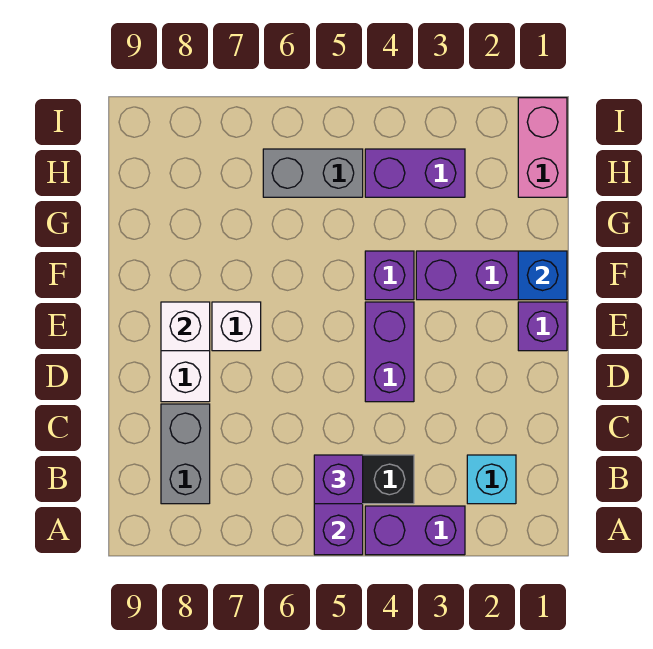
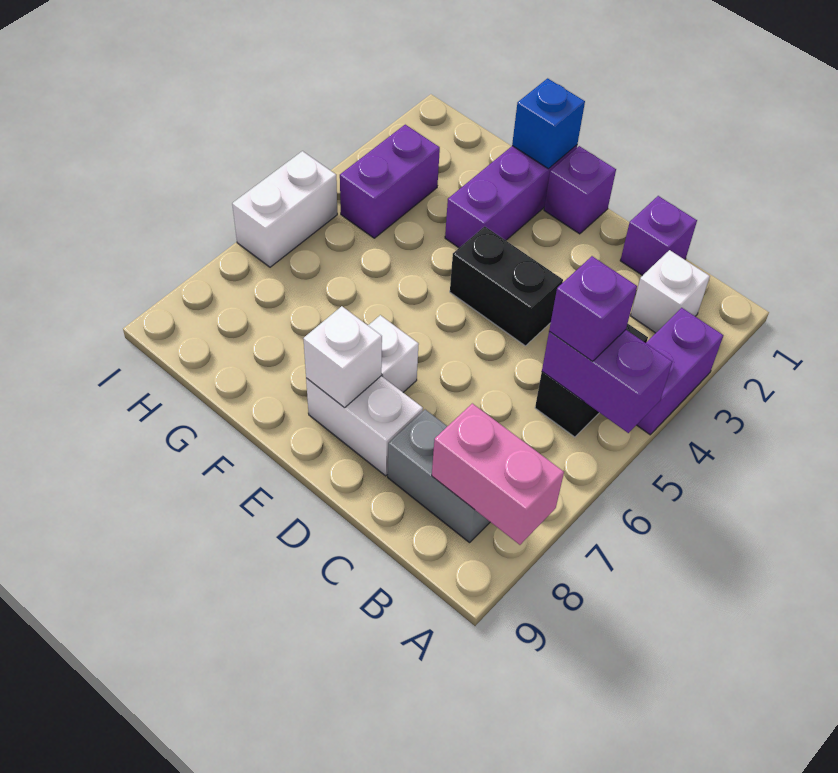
cyan 1x1 brick [467,455,516,504] -> white 1x1 brick [630,250,710,333]
purple 1x2 brick [365,302,414,402] -> black 1x2 brick [450,226,563,346]
purple 1x1 brick [365,251,414,300] -> purple 1x1 brick moved to [620,196,697,276]
pink 1x2 brick [518,98,567,197] -> pink 1x2 brick moved to [432,403,564,545]
grey 1x2 brick [263,149,363,197] -> none
none -> white 1x2 brick [232,151,337,267]

